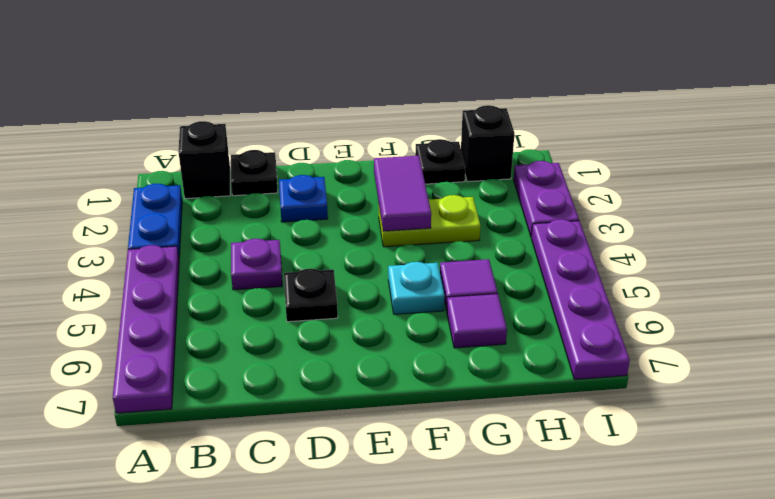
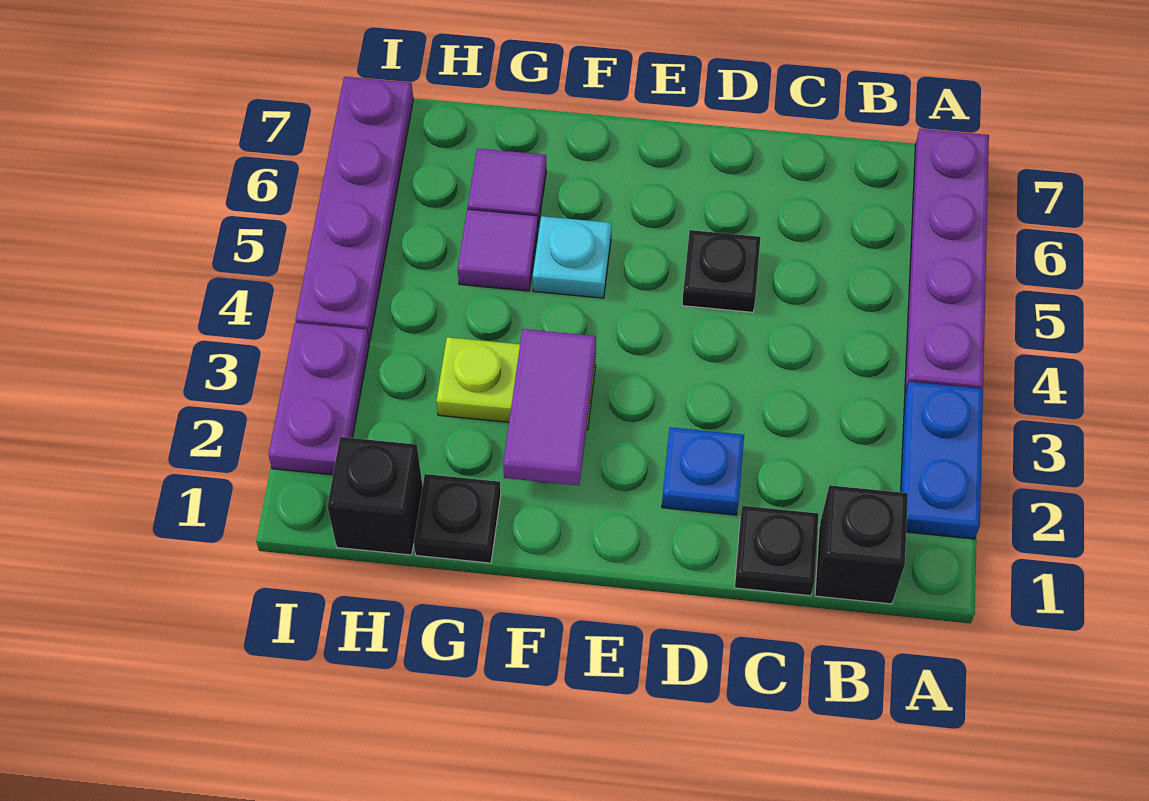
purple 1x1 plate [231,239,282,290] -> none

